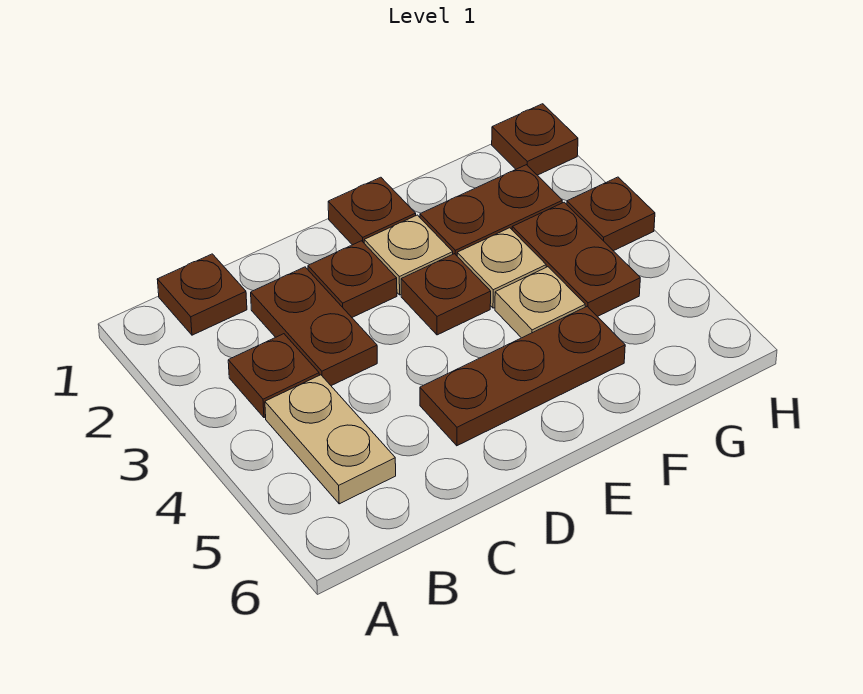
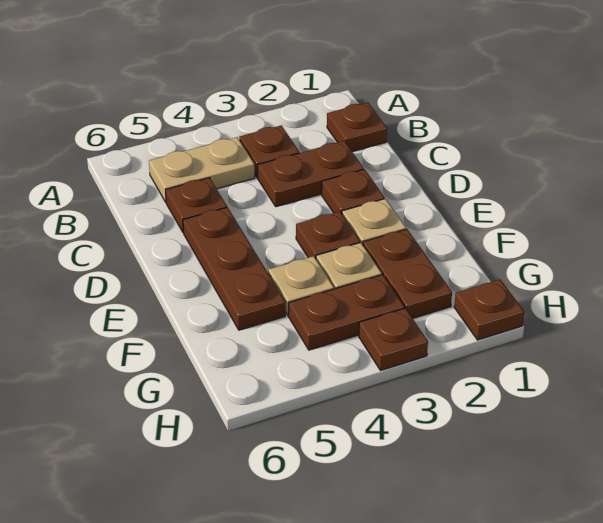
brown 1x1 plate [328,177,416,245] -> brown 1x1 plate moved to [166,178,227,233]

